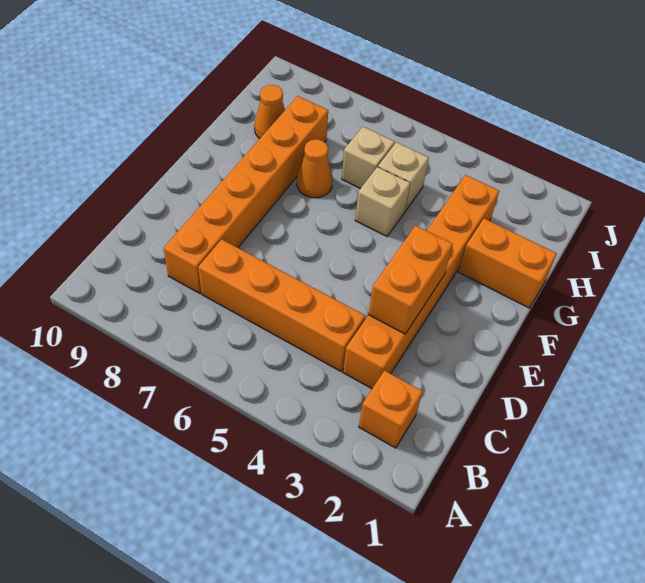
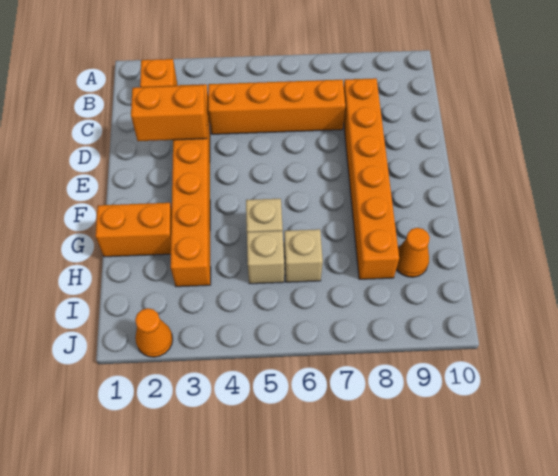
orange 1x2 brick [369,226,453,334] -> orange 1x2 brick turned to [131,85,207,141]
orange 1x1 cone [297,139,333,198] -> orange 1x1 cone moved to [135,308,173,357]

